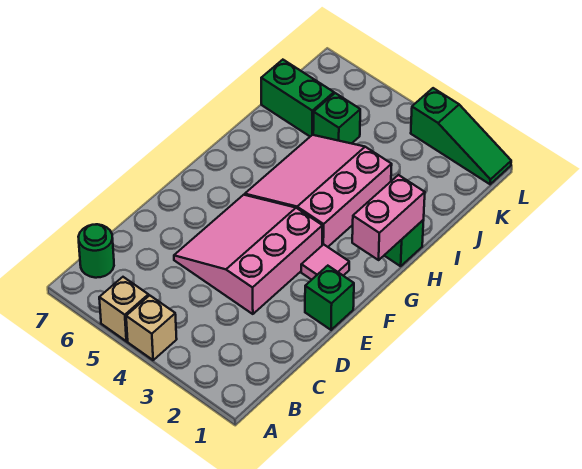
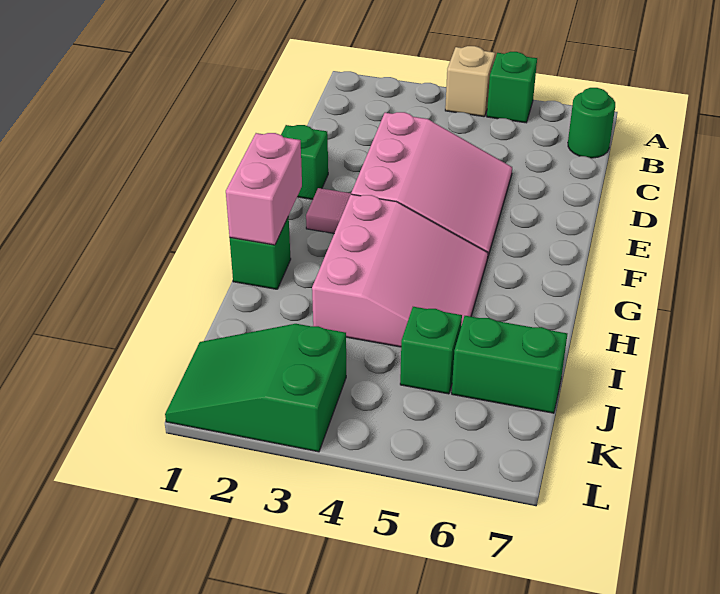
tan 1x1 brick [99,277,148,341] -> green 1x1 brick [487,52,537,123]
green 1x3 slope [411,88,511,184] -> green 2x3 slope [165,324,346,452]

